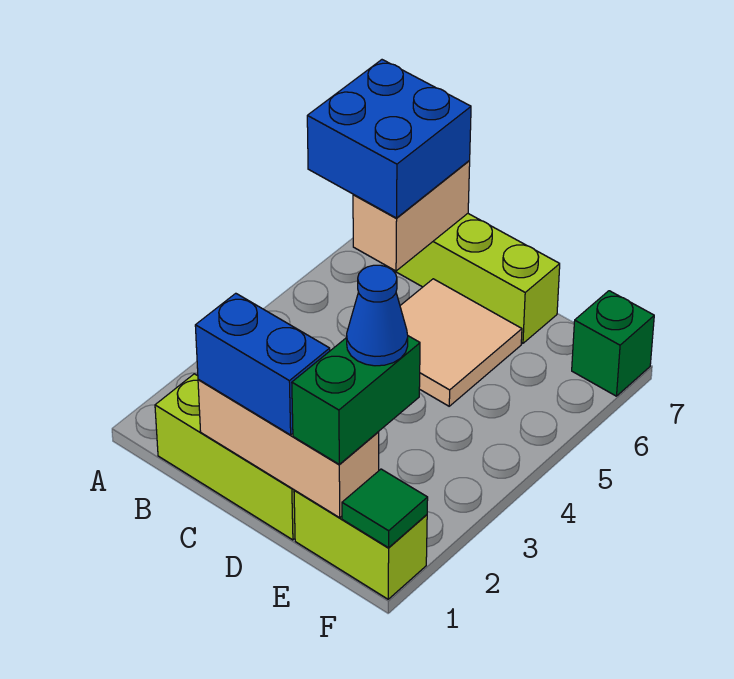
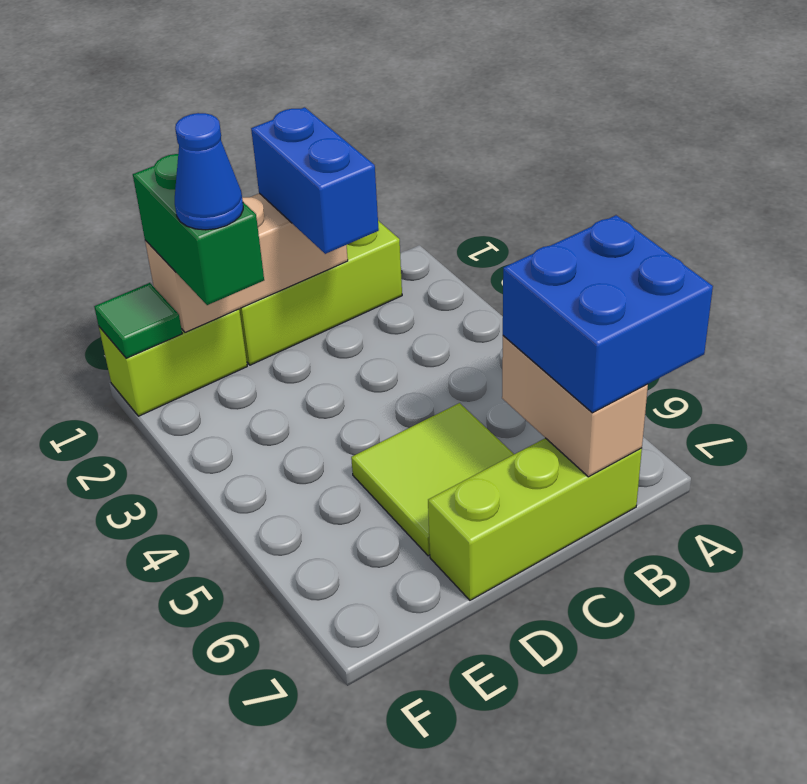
blue 1x2 brick [195,293,330,435] -> blue 1x2 brick turned to [251,107,379,254]
tan 2x2 tile [400,279,522,406] -> lime 2x2 tile [351,403,514,556]
green 1x1 brick [572,291,654,396] -> none

